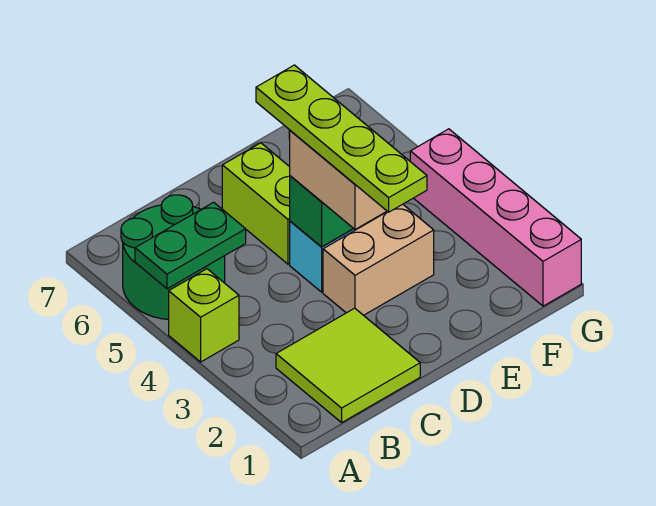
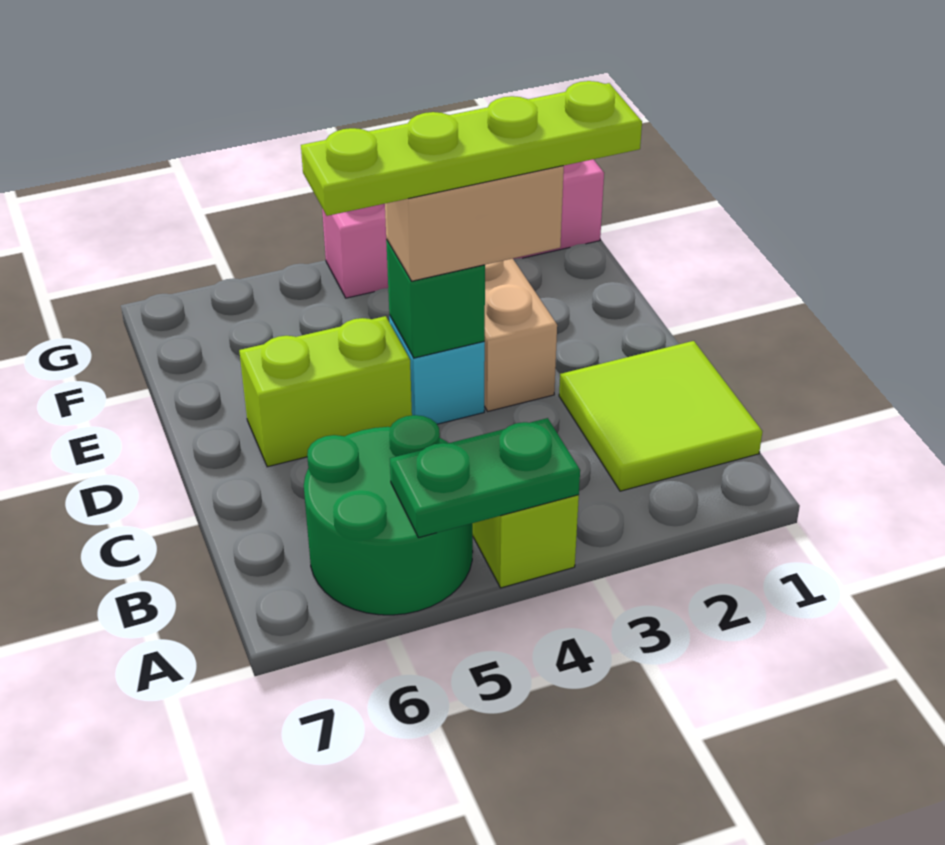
green 1x2 plate [135,202,246,289] -> green 1x2 plate turned to [390,418,580,538]

